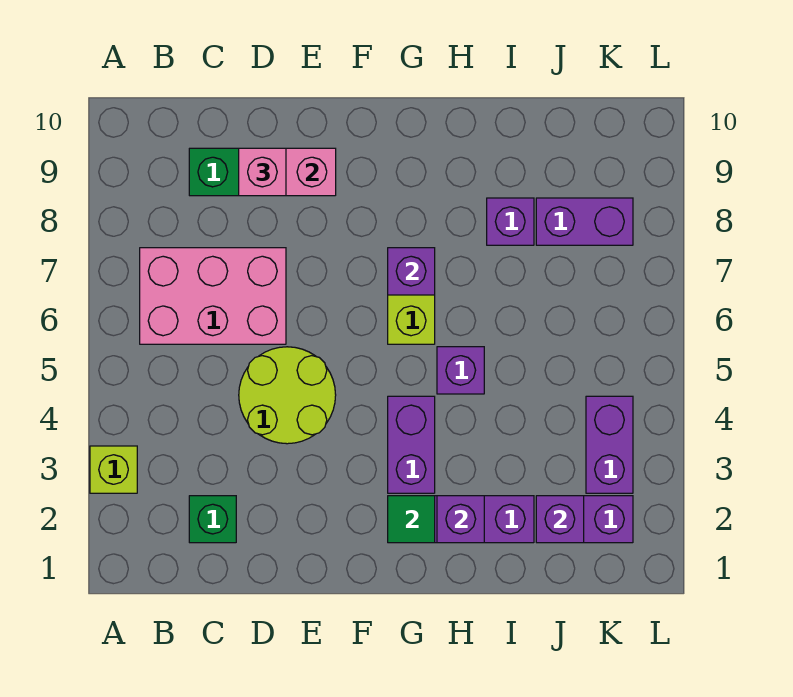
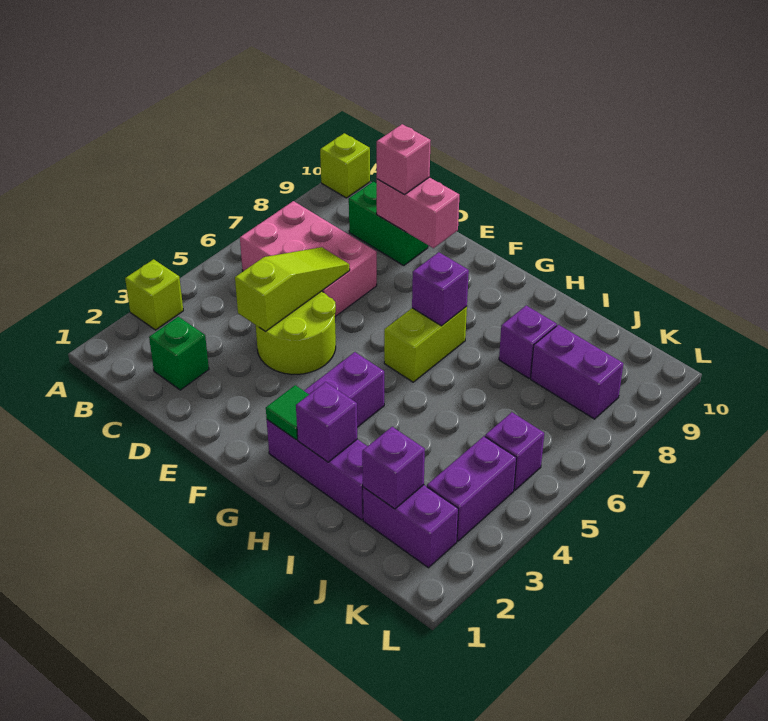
none -> lime 1x1 brick [320,133,370,198]
none -> lime 1x3 slope [235,247,350,331]
purple 1x1 brick [437,347,484,394] -> purple 1x1 brick moved to [485,412,544,490]

